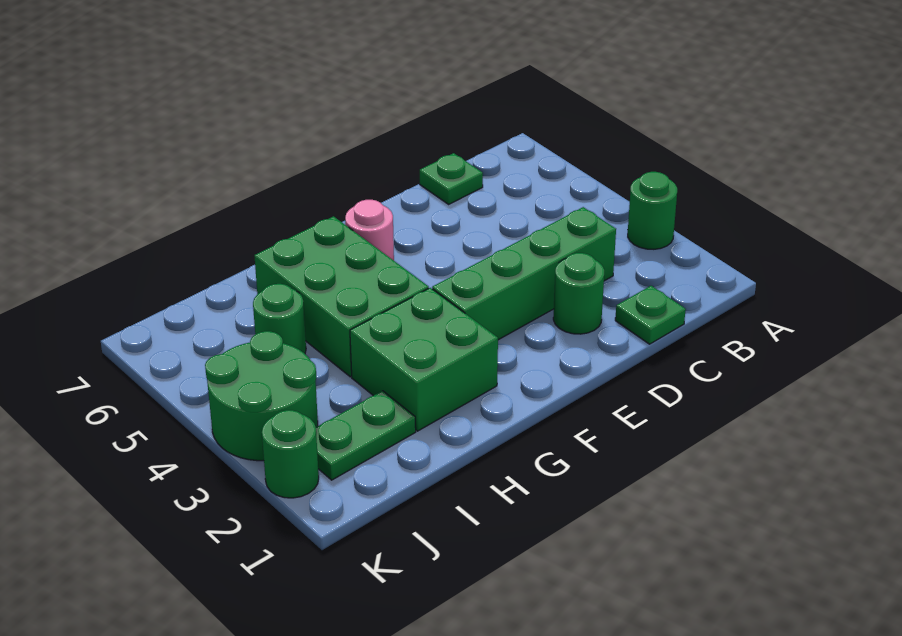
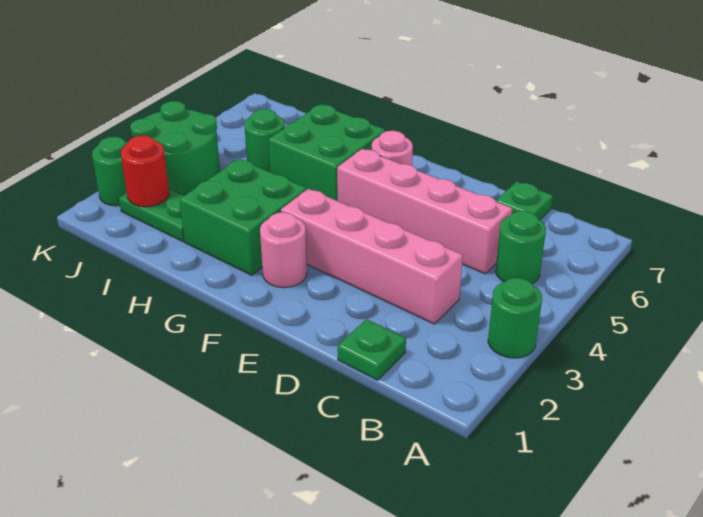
green 1x4 brick [432,207,616,340] -> pink 1x4 brick [281,189,463,324]
none -> pink 1x4 brick [337,149,512,274]
green 1x1 round brick [553,253,604,334] -> green 1x1 round brick moved to [496,211,546,284]
none -> pink 1x1 round brick [260,212,307,288]
green 2x3 brick [254,216,429,377] -> green 2x2 brick [269,105,385,201]
none -> red 1x1 round brick [121,136,169,207]

